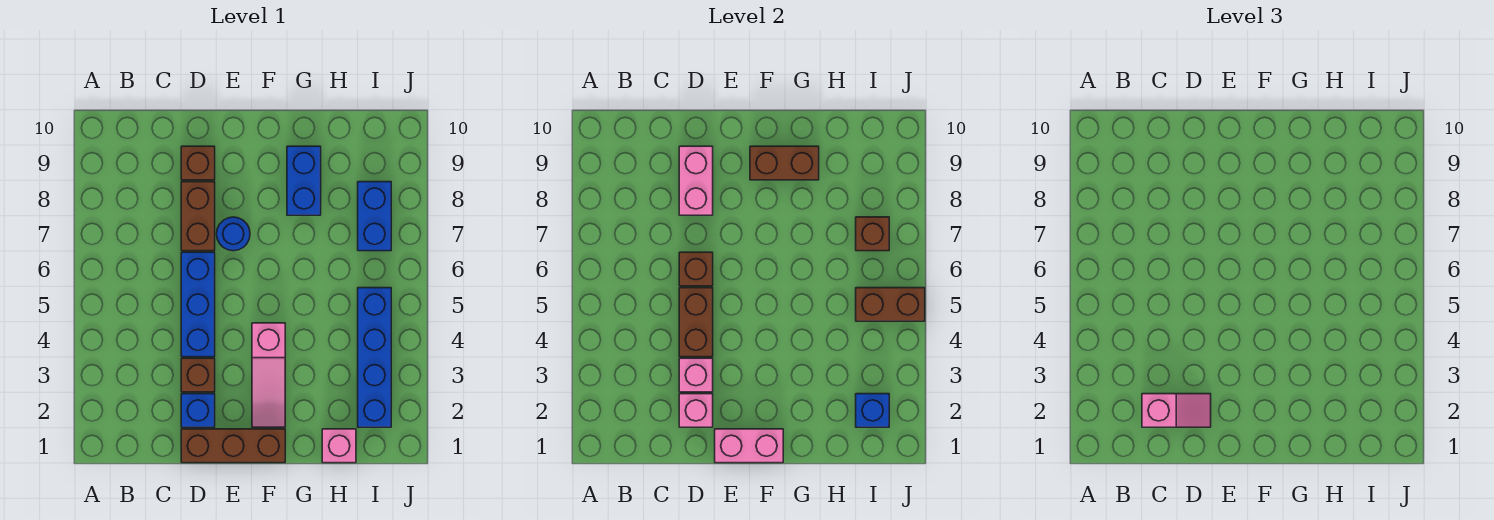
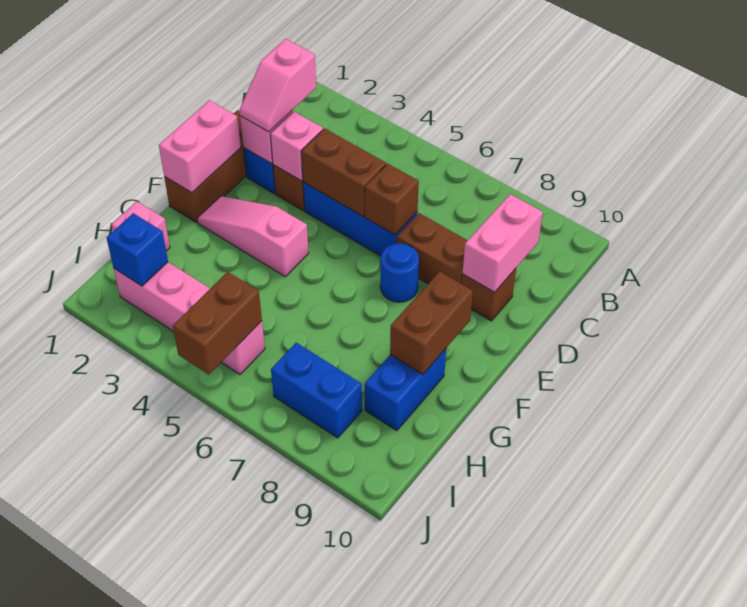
pink 1x2 brick [679,146,713,215] -> pink 1x2 brick turned to [463,194,543,292]
blue 1x2 brick [287,146,321,215] -> blue 1x2 brick turned to [365,349,446,431]
blue 1x4 brick [358,288,391,427] -> pink 1x4 brick [114,262,265,374]
brown 1x1 brick [856,217,889,251] -> none

